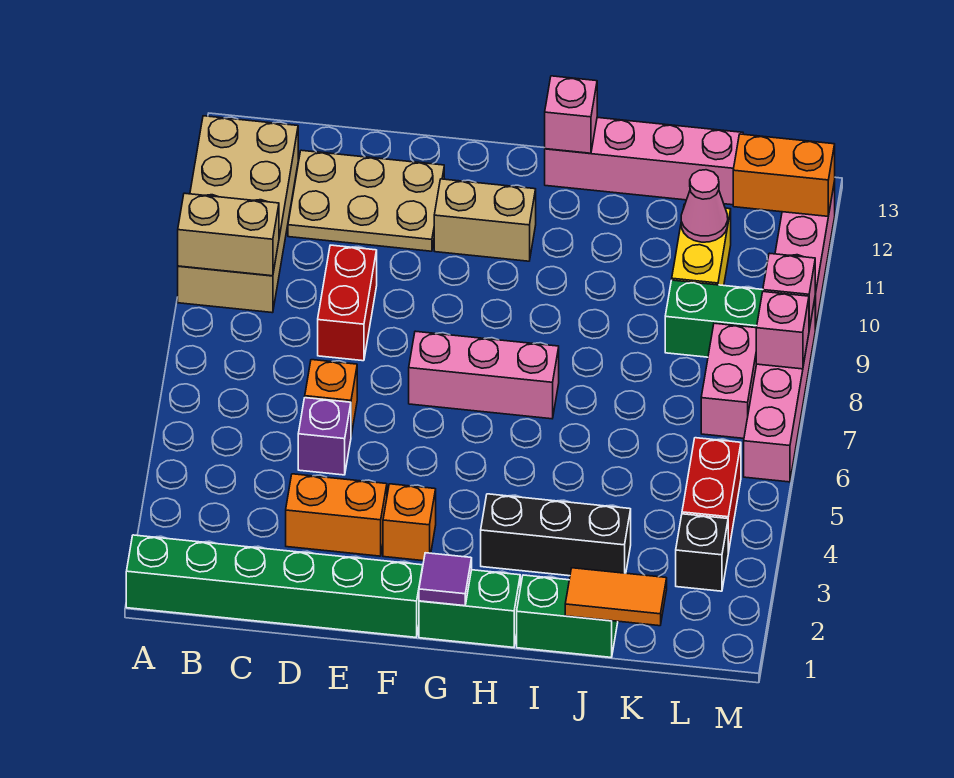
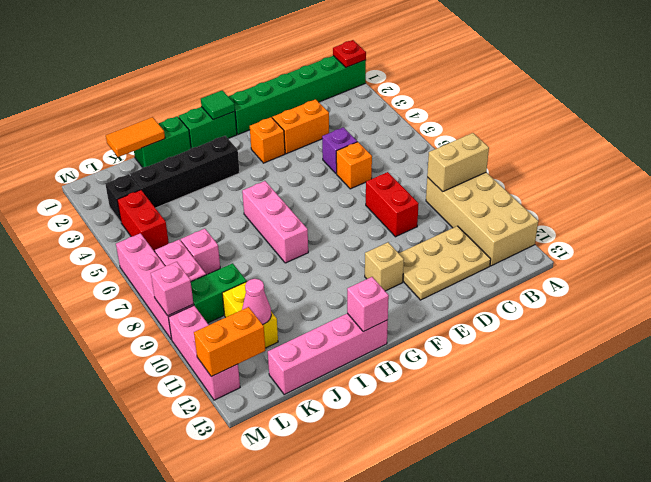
none -> red 1x1 plate [333,40,366,67]
pink 1x3 brick [409,331,559,419] -> pink 1x3 brick turned to [242,181,308,263]
tan 1x2 brick [434,179,536,261] -> tan 1x1 brick [365,242,404,291]
purple 1x1 tile [419,553,472,606] -> green 1x1 tile [201,90,235,120]
black 1x3 brick [481,494,631,576] -> black 1x4 brick [130,136,240,208]
pink 1x1 brick [756,292,809,369] -> pink 1x1 brick moved to [181,229,220,275]

